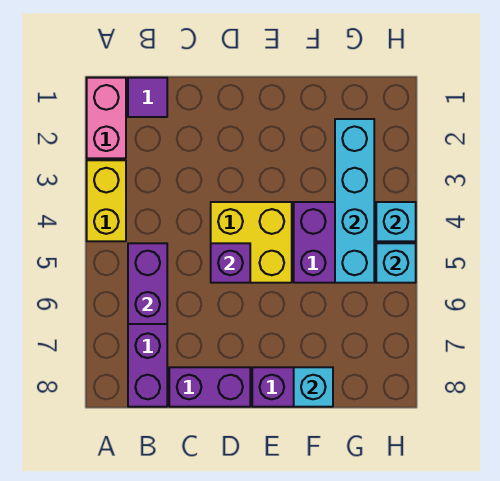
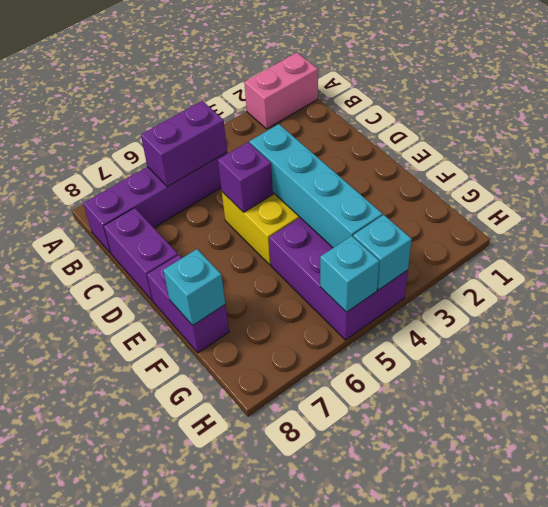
yellow 1x2 brick [87,160,126,241] -> none
purple 1x1 tile [128,78,167,117] -> none
cyan 1x4 brick [335,119,374,283] -> cyan 1x4 brick turned to [250,124,382,248]

